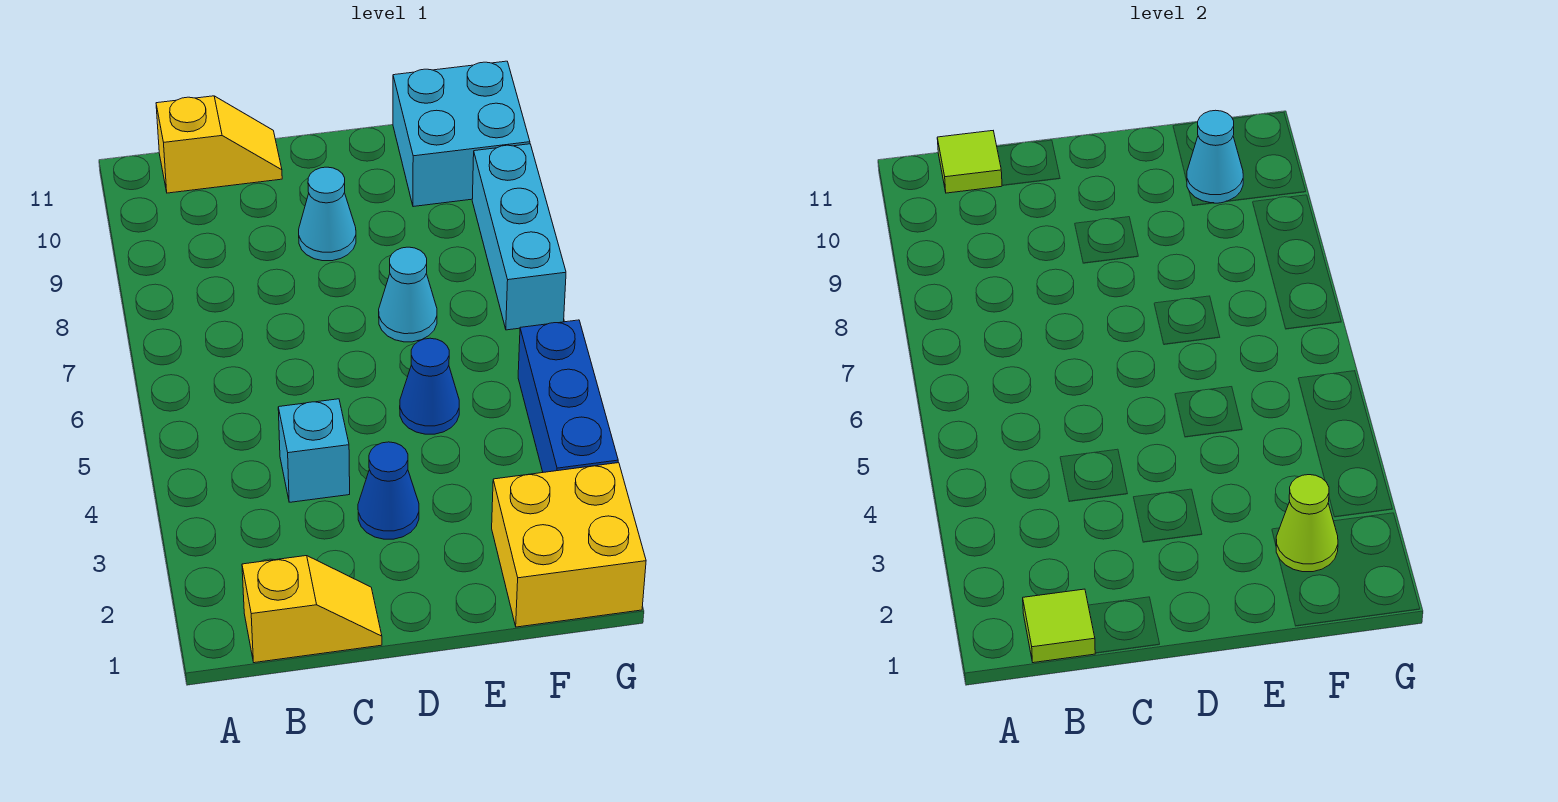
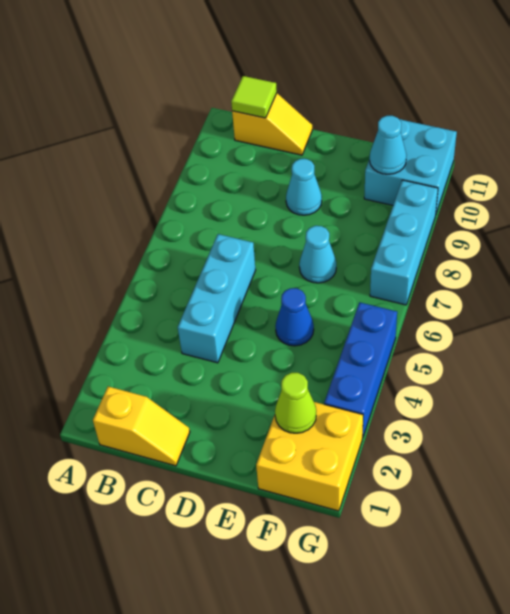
lime 1x1 tile [1023,589,1095,663] -> none
cyan 1x1 brick [278,399,350,502] -> cyan 1x3 brick [178,234,256,363]
blue 1x1 cone [358,442,419,539] -> none

